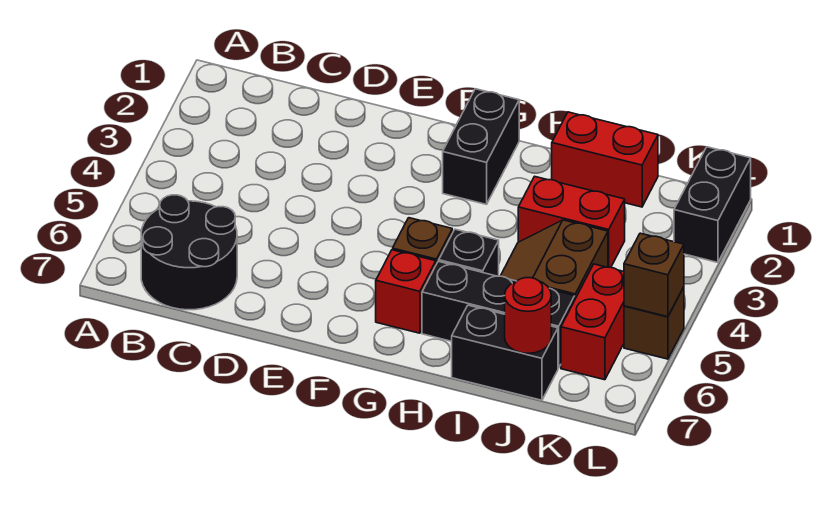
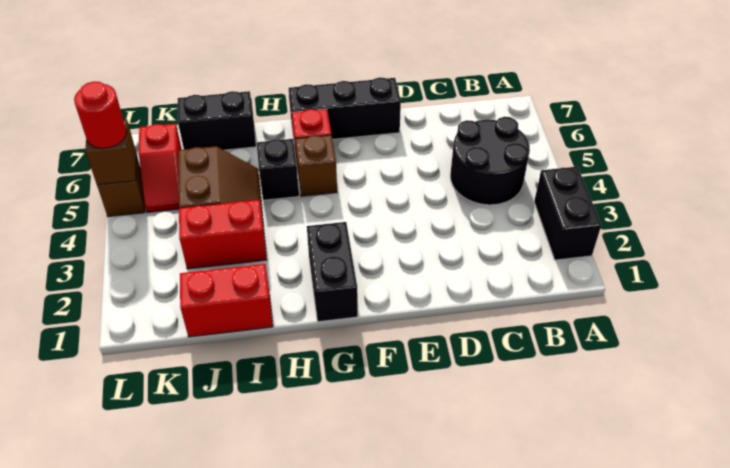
black 2x2 round brick [141,195,237,310] -> black 2x2 round brick moved to [450,117,530,205]
black 1x3 brick [422,261,575,368] -> black 1x3 brick moved to [288,78,401,139]
red 1x1 round brick [505,278,551,353] -> red 1x1 round brick moved to [74,82,127,148]
red 1x2 brick [561,264,624,380] -> red 1x2 slope [139,124,182,212]
black 1x2 brick [674,147,751,263] -> black 1x2 brick moved to [534,166,601,260]

